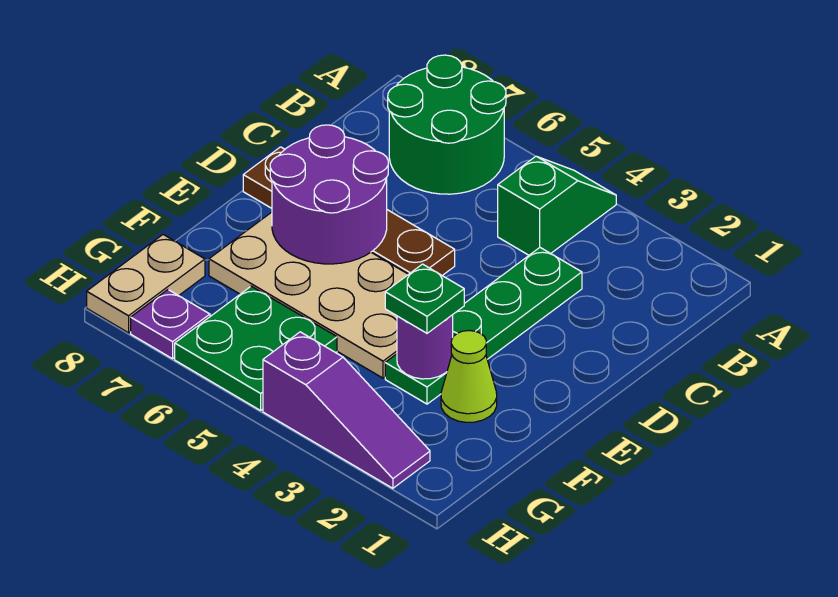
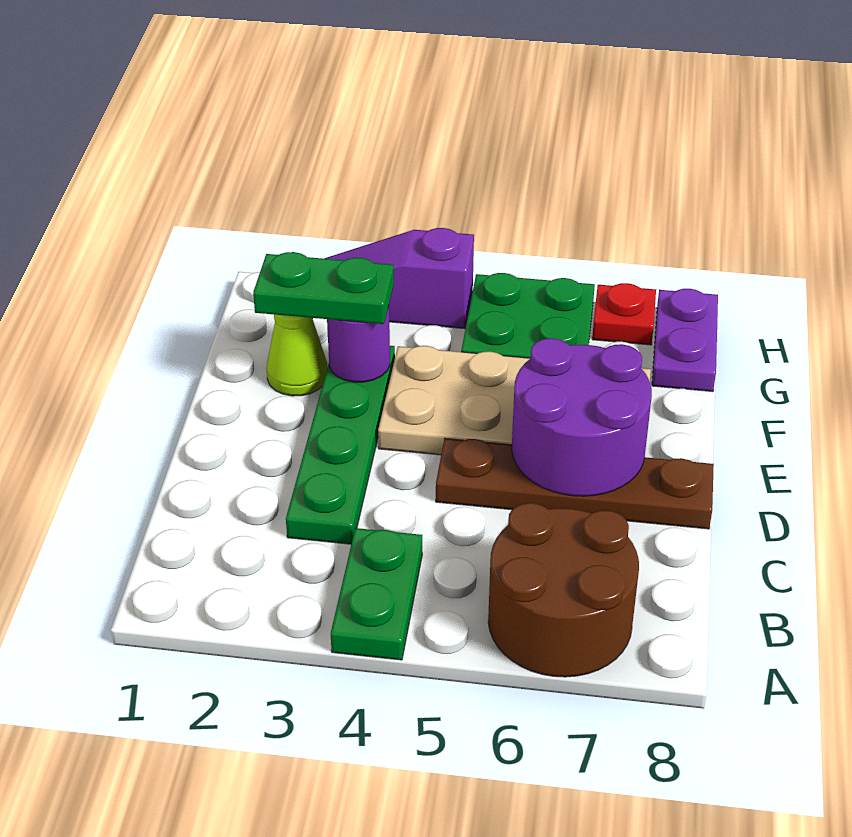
green 1x2 slope [498,156,616,255] -> green 1x2 plate [331,528,422,660]
green 2x2 round brick [388,55,506,194] -> brown 2x2 round brick [488,503,639,677]
green 1x1 plate [385,264,464,333] -> green 1x2 plate [253,252,394,324]
tan 1x2 plate [87,235,205,333] -> purple 1x2 plate [652,289,718,392]
purple 1x1 plate [131,290,210,359] -> red 1x1 plate [592,283,656,345]

